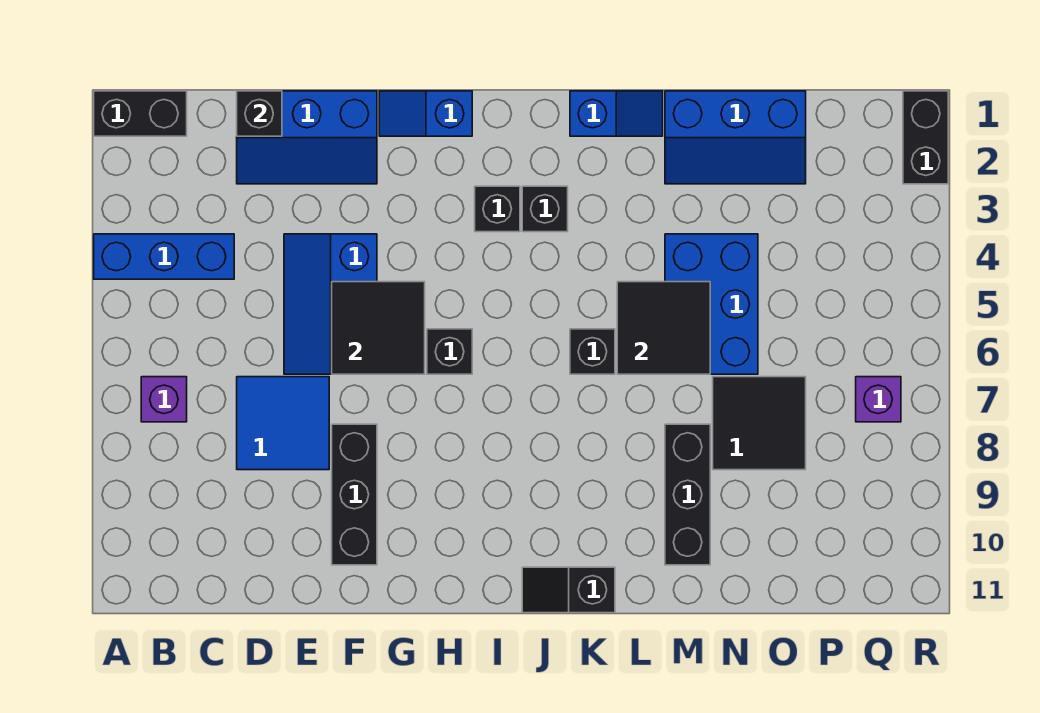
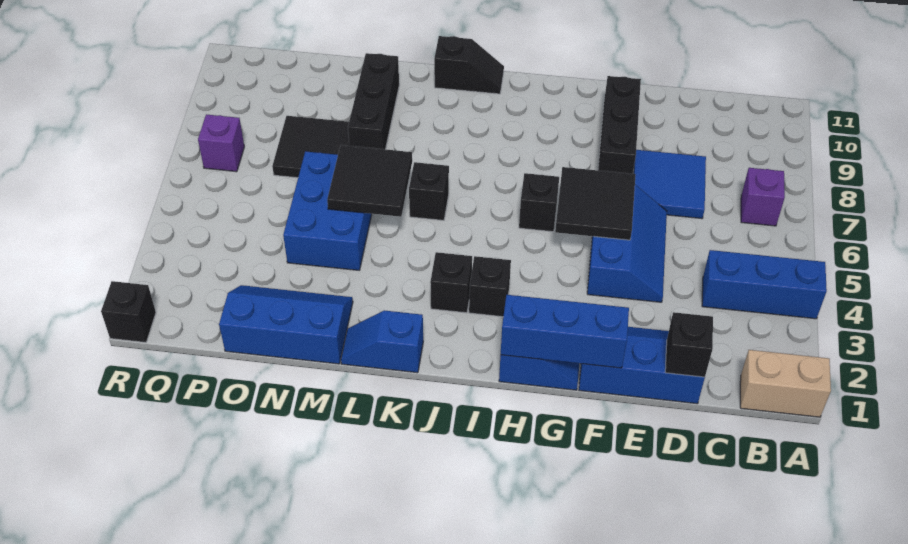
black 1x2 brick [94,91,187,136] -> tan 1x2 brick [740,350,831,417]
none -> blue 1x3 brick [501,295,629,368]
black 1x2 brick [903,91,948,184] -> black 1x1 brick [101,281,156,343]

